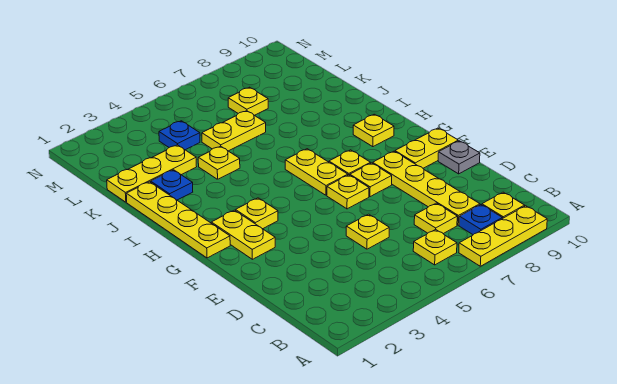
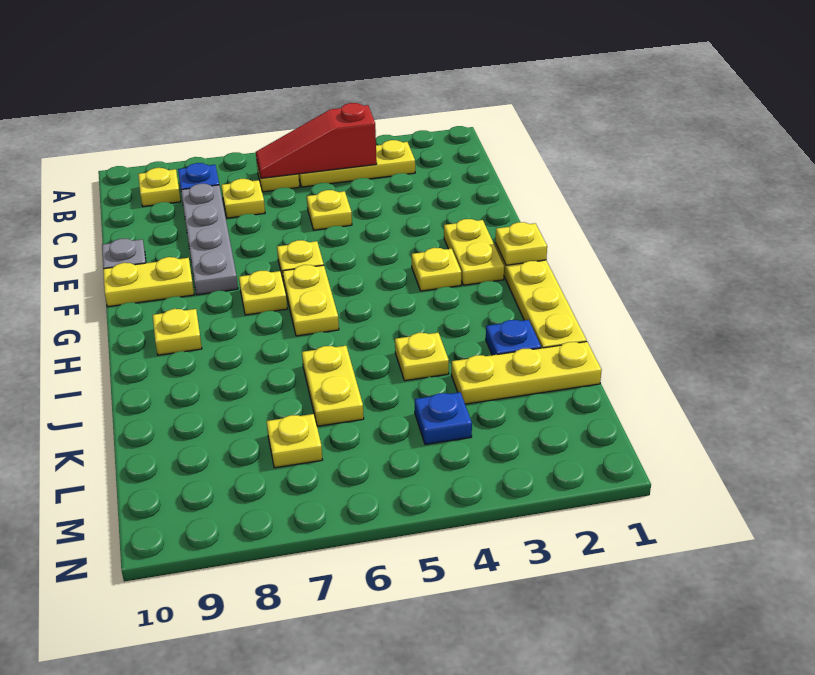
yellow 1x3 plate [459,206,547,266] -> yellow 1x3 plate moved to [299,140,415,187]
none -> red 1x3 slope [256,103,377,178]
yellow 1x4 plate [373,151,480,225] -> grey 1x4 plate [181,184,238,295]
yellow 1x1 plate [350,163,392,197] -> yellow 1x1 plate moved to [496,222,547,265]
yellow 1x2 plate [202,111,266,151] -> yellow 1x2 plate turned to [302,346,364,426]

